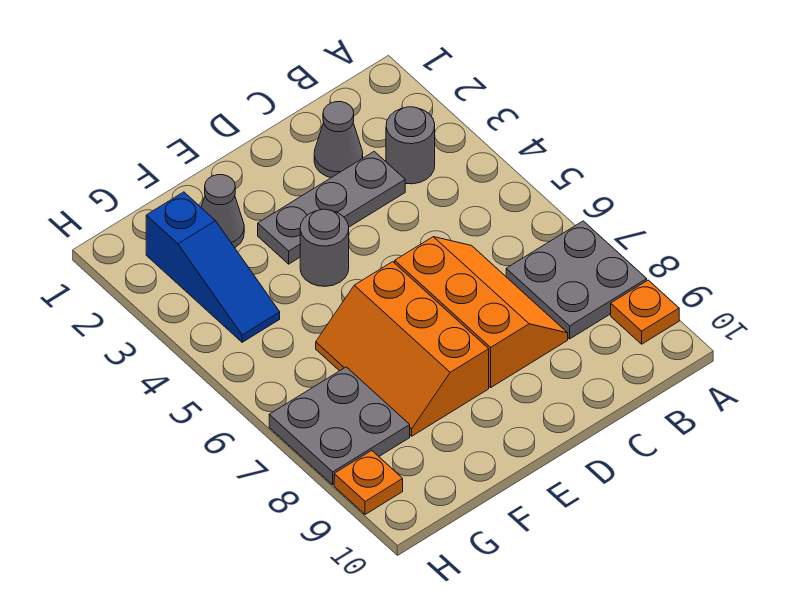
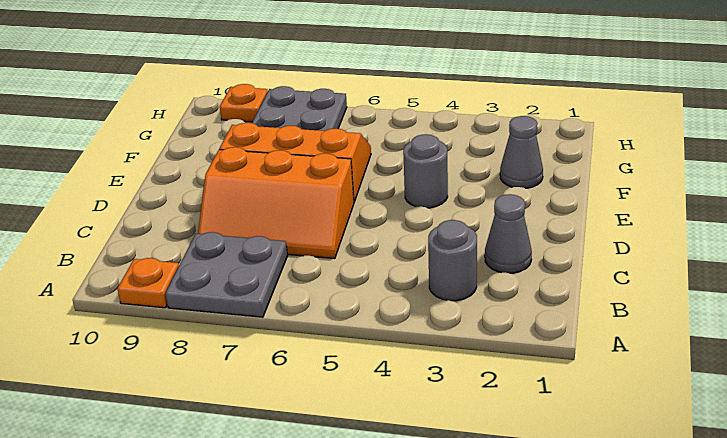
grey 1x3 plate [258,151,405,264] -> none
blue 1x3 slope [146,192,280,342] -> none

